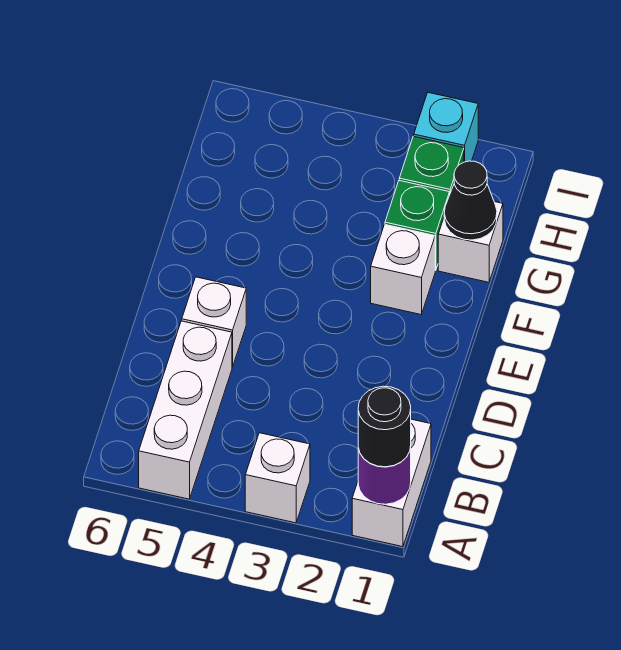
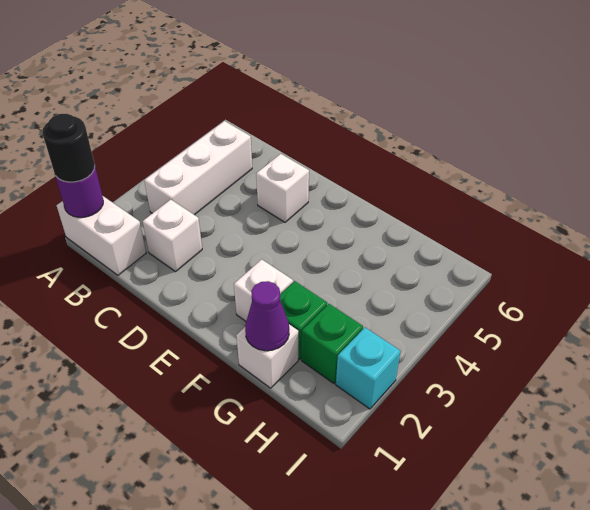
white 1x1 brick [245,433,310,523] -> white 1x1 brick moved to [143,200,202,272]
white 1x3 brick [139,321,232,499] -> white 1x3 brick turned to [144,121,252,215]
black 1x1 cone [444,161,497,240] -> purple 1x1 cone [245,281,289,351]

